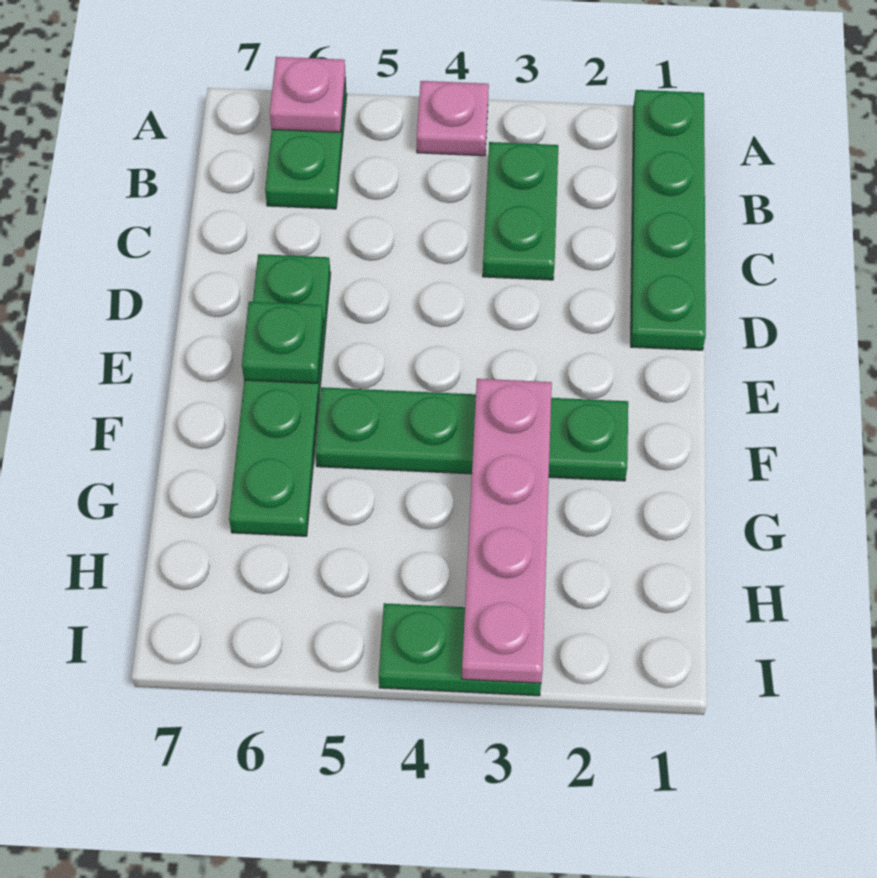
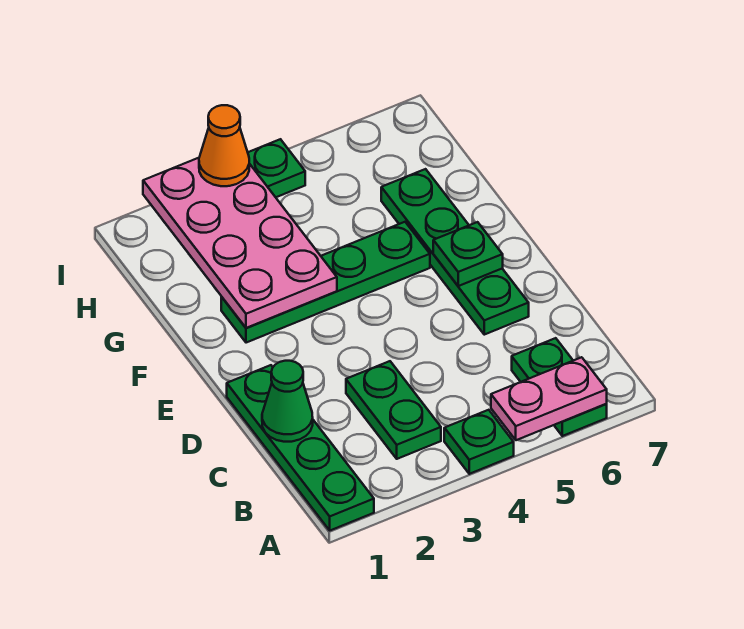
pink 1x1 plate [417,81,489,156] -> green 1x1 plate [444,410,514,474]
pink 1x1 plate [270,57,346,132] -> pink 1x2 plate [491,357,607,440]
none -> green 1x1 cone [262,361,313,442]
pink 1x4 plate [462,379,552,683] -> pink 2x4 plate [143,158,337,328]
none -> orange 1x1 cone [199,105,249,186]

